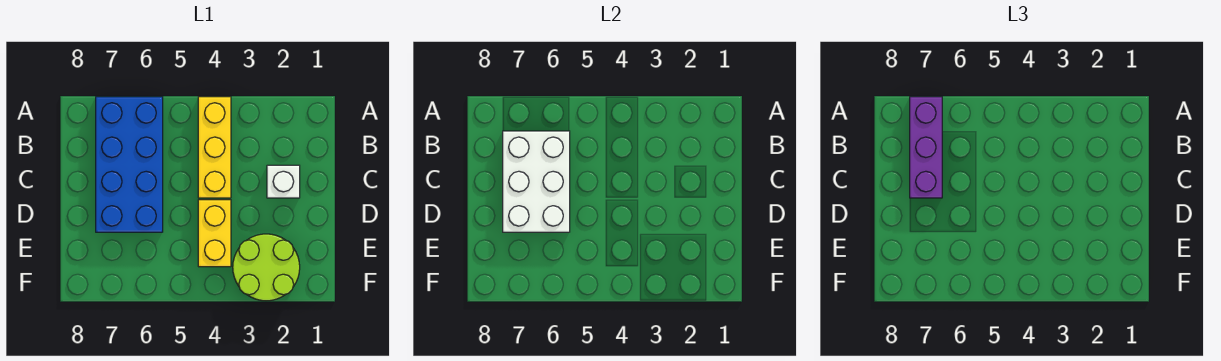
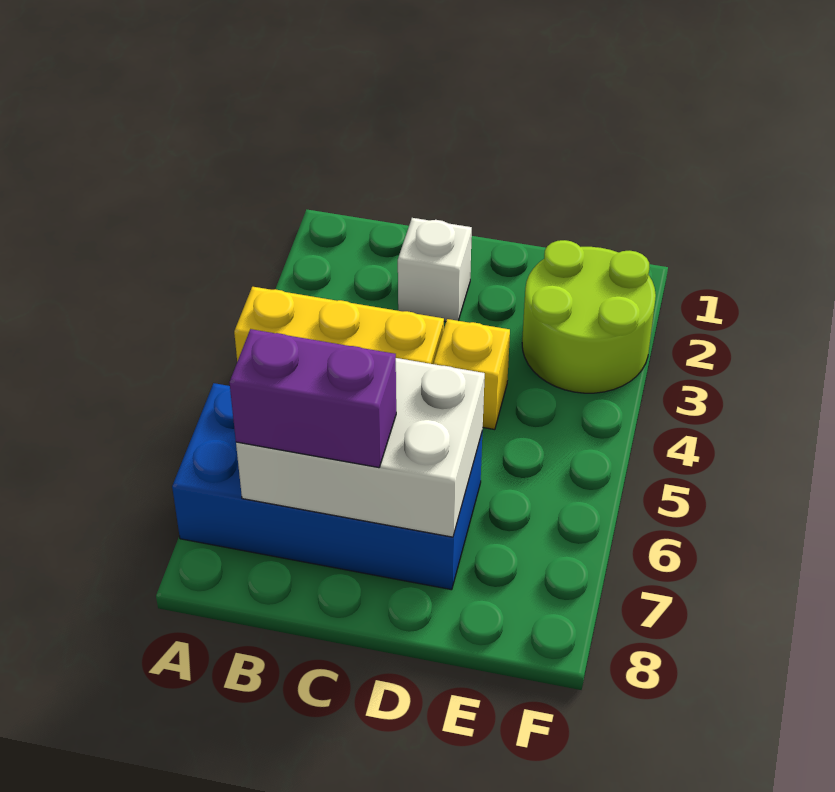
purple 1x3 brick [910,97,942,198] -> purple 1x2 brick [229,329,396,468]
yellow 1x2 brick [198,200,231,267] -> yellow 1x1 brick [433,319,510,430]

